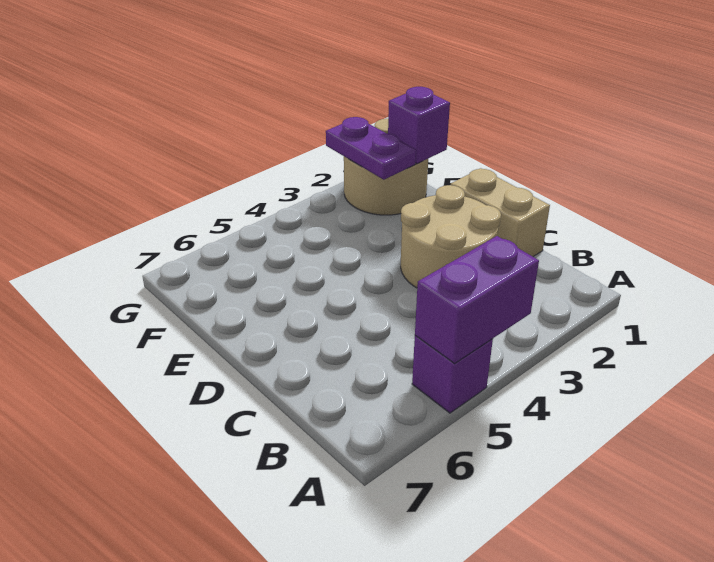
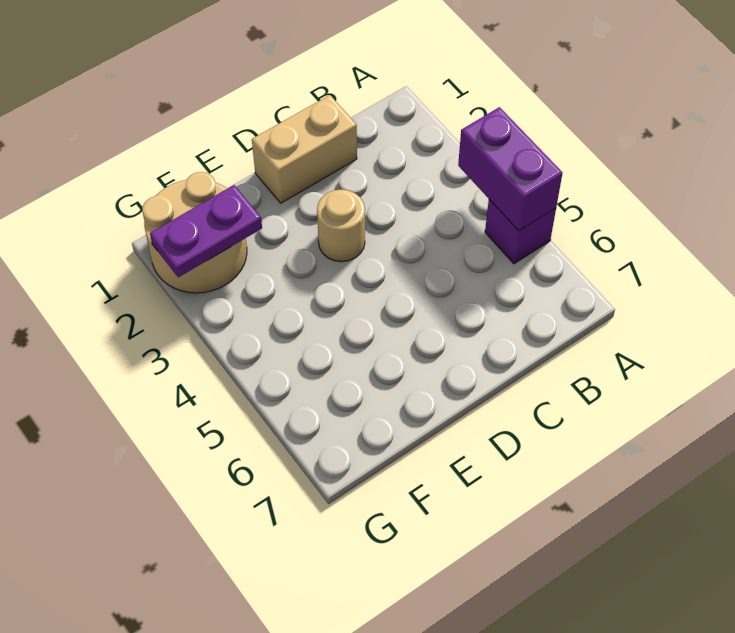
tan 2x2 round brick [401,185,501,288] -> tan 1x1 round brick [317,189,365,262]
purple 1x1 brick [388,87,450,164] -> none

